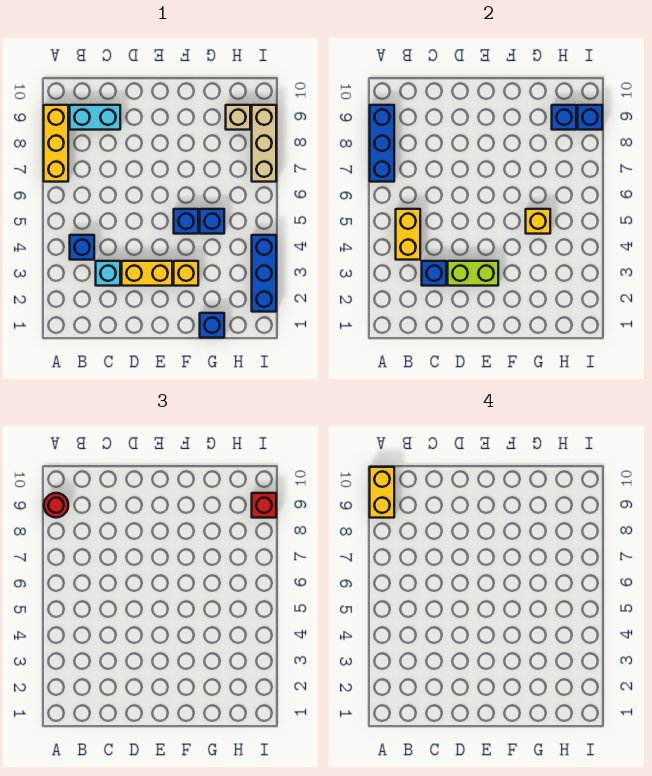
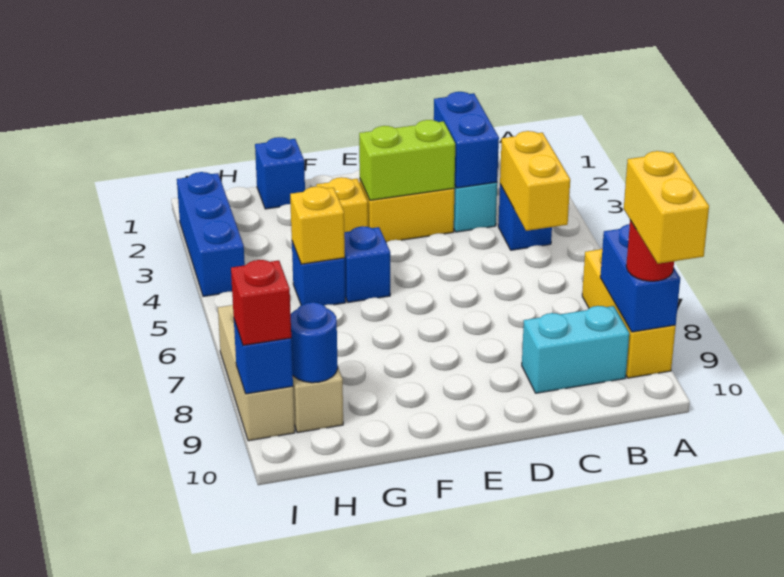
blue 1x3 brick [370,105,394,182] -> blue 1x2 brick [600,224,680,332]
blue 1x1 brick [422,261,446,286] -> blue 1x2 brick [434,92,499,188]
blue 1x1 brick [552,105,576,130] -> blue 1x1 round brick [291,302,338,383]

